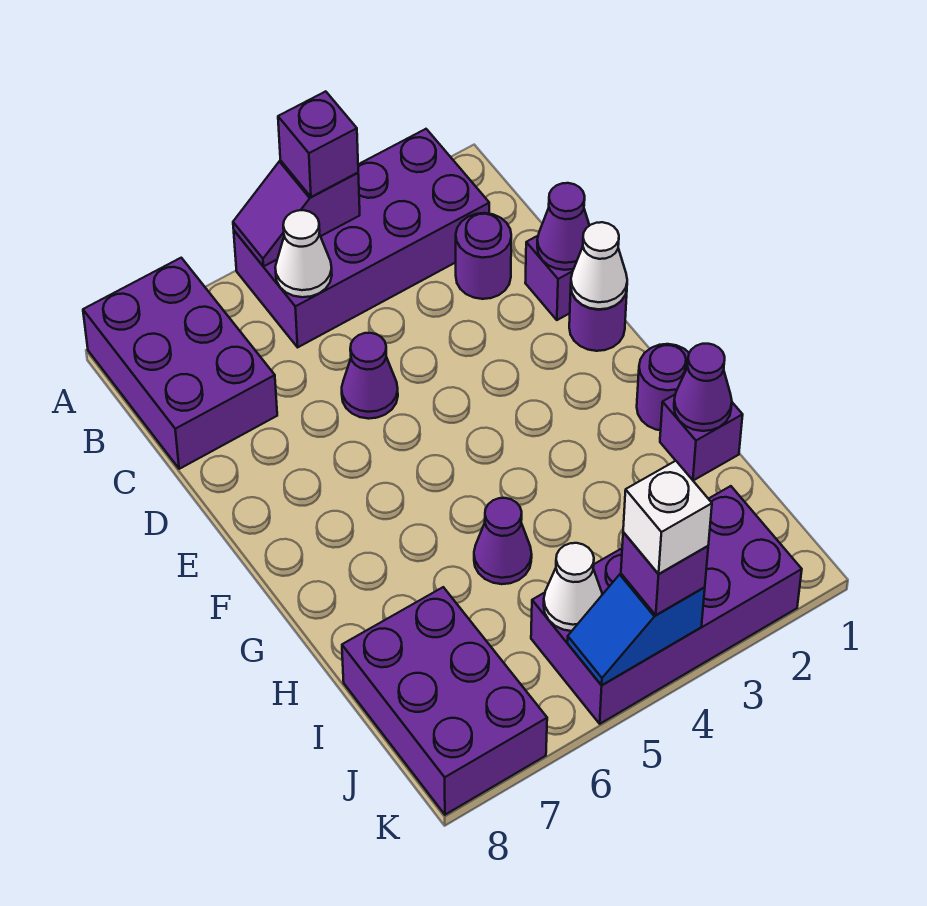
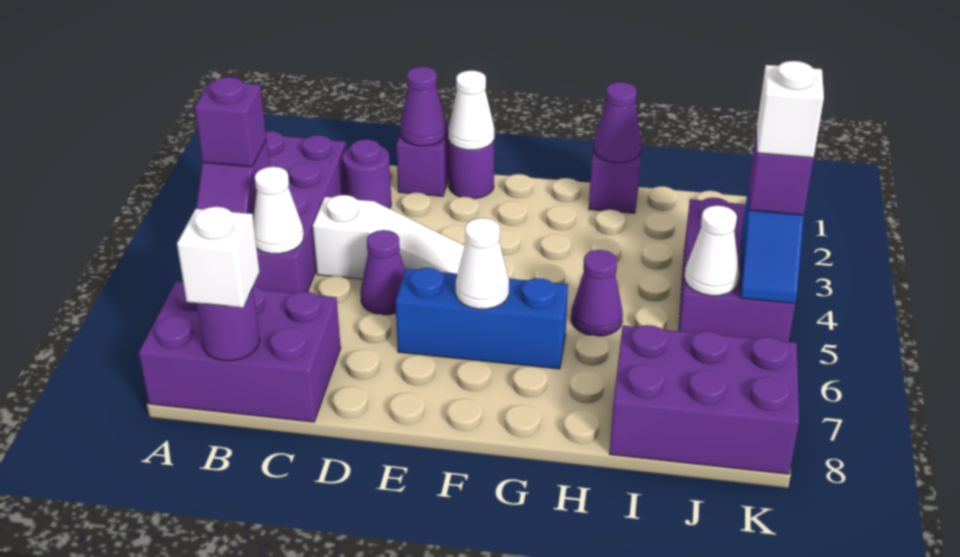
none -> white 1x1 brick [177,207,259,308]
none -> white 1x3 slope [313,195,464,279]
none -> blue 1x3 brick [395,268,568,369]
none -> white 1x1 cone [456,218,509,309]
purple 1x1 round brick [637,344,689,430] -> purple 1x1 round brick moved to [196,288,260,361]
purple 2x4 brick [531,486,802,724] -> purple 2x3 brick [679,197,795,342]

